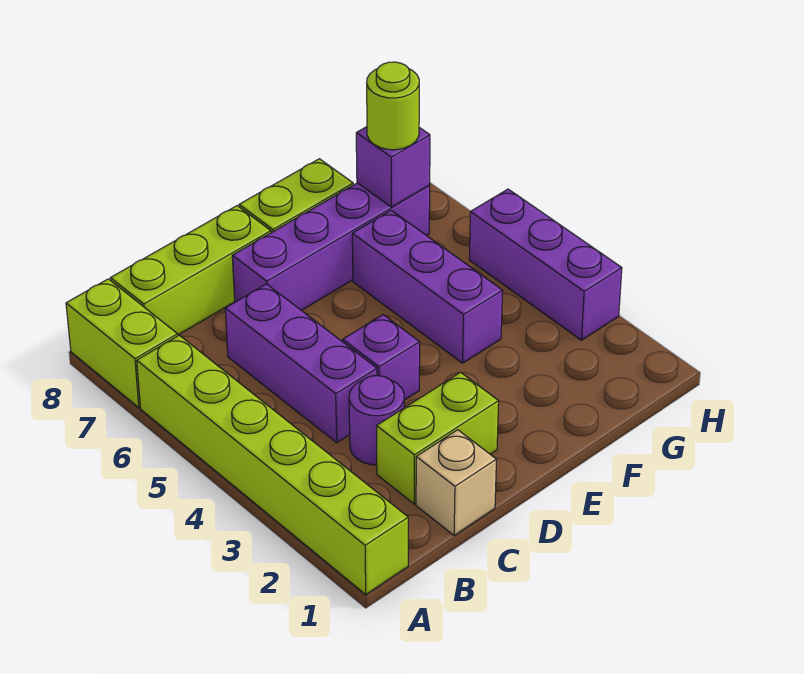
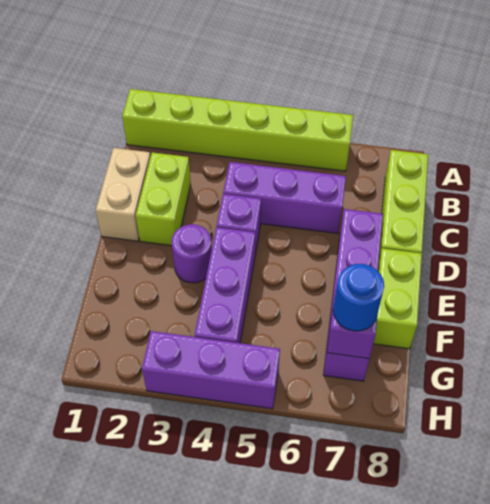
lime 1x2 brick [66,279,178,408] -> none
tan 1x1 brick [416,430,496,536] -> tan 1x2 brick [96,148,150,241]
purple 1x1 round brick [349,376,404,465] -> purple 1x1 round brick moved to [172,224,212,283]
purple 1x3 brick [352,210,503,363] -> purple 1x3 brick turned to [195,227,255,343]
lime 1x1 round brick [367,62,419,150] -> blue 1x1 round brick [333,264,384,331]

